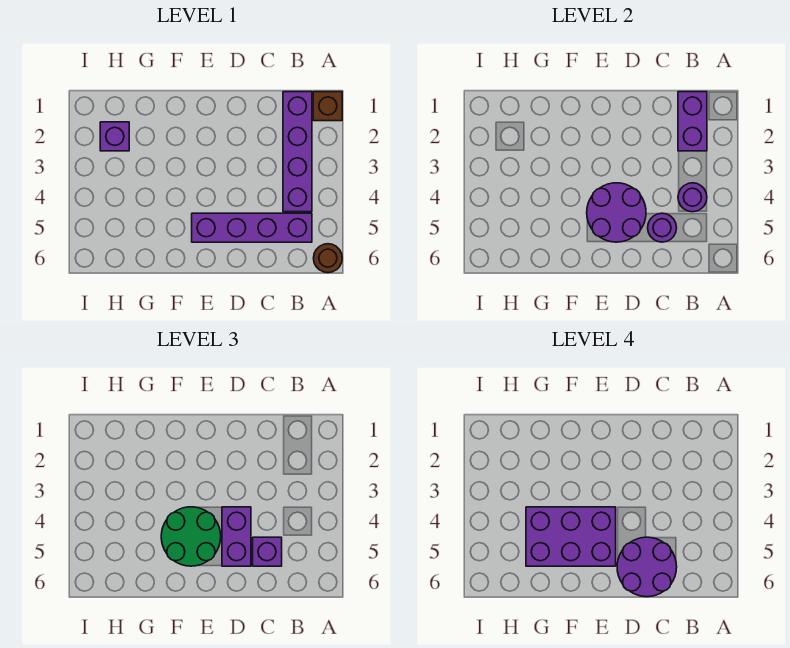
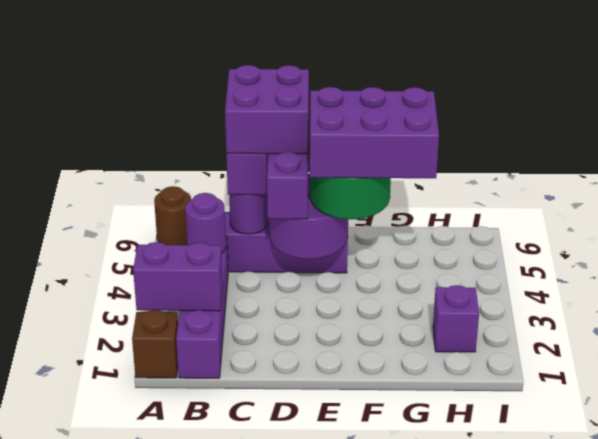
purple 1x2 brick [678,92,707,151] -> purple 1x2 brick turned to [133,242,223,311]
purple 2x2 round brick [617,537,677,597] -> purple 2x2 brick [225,65,309,154]

